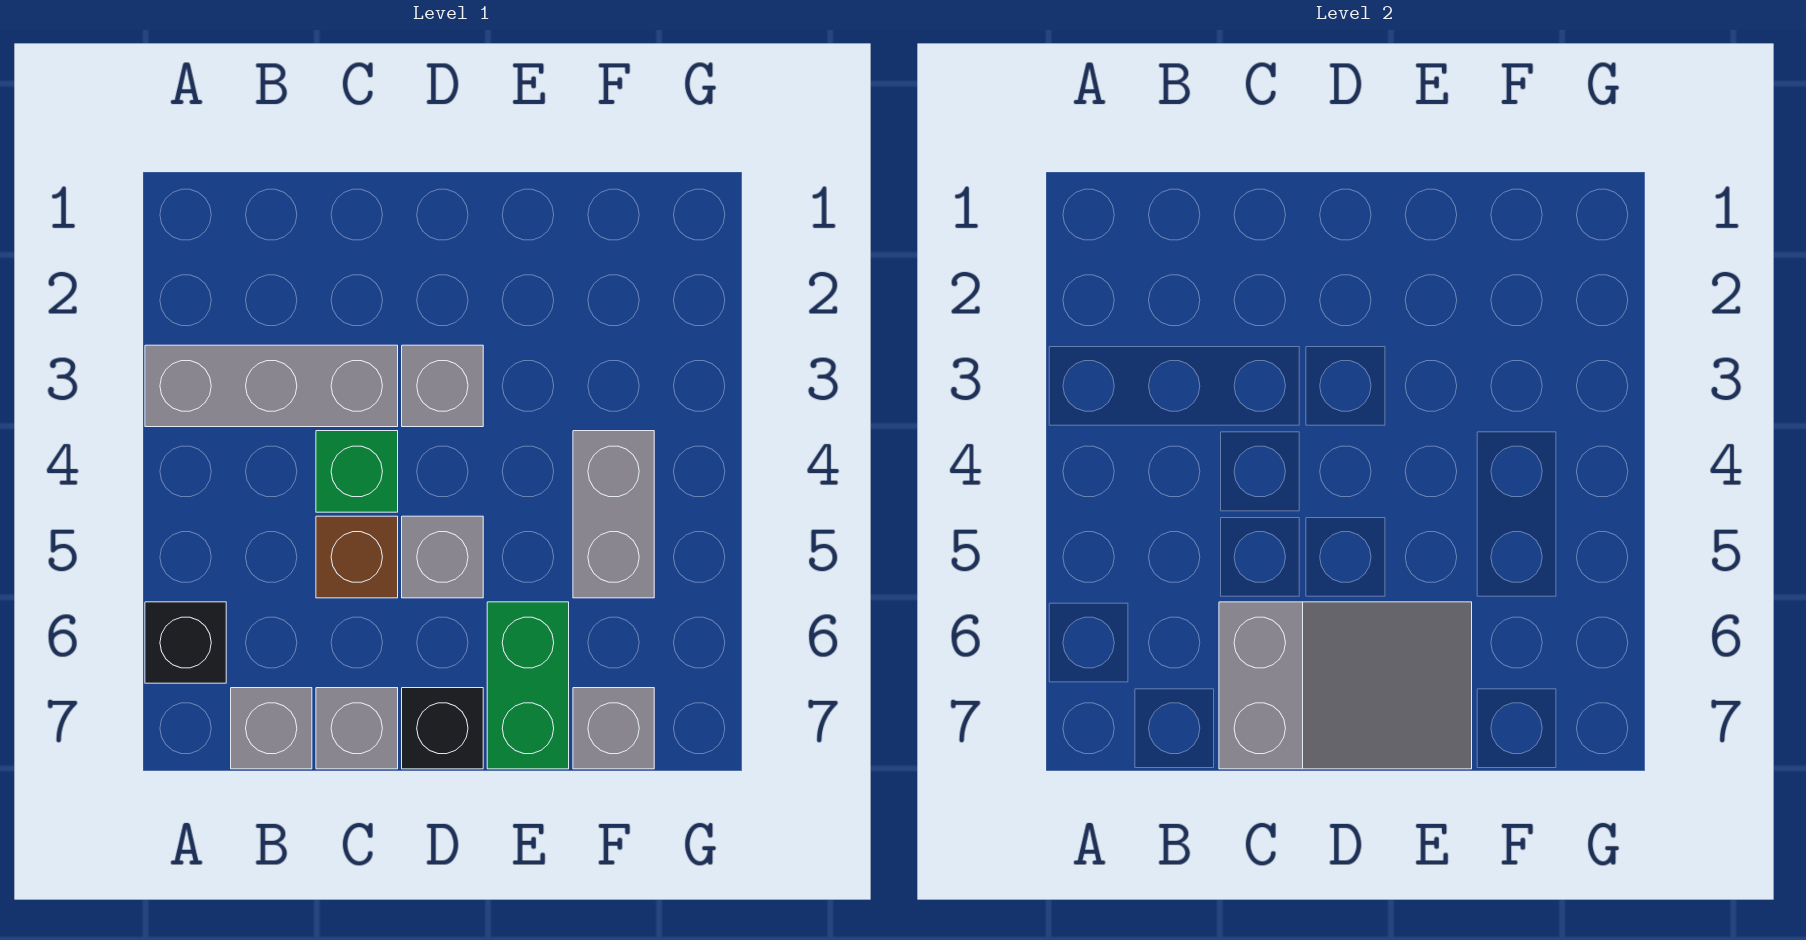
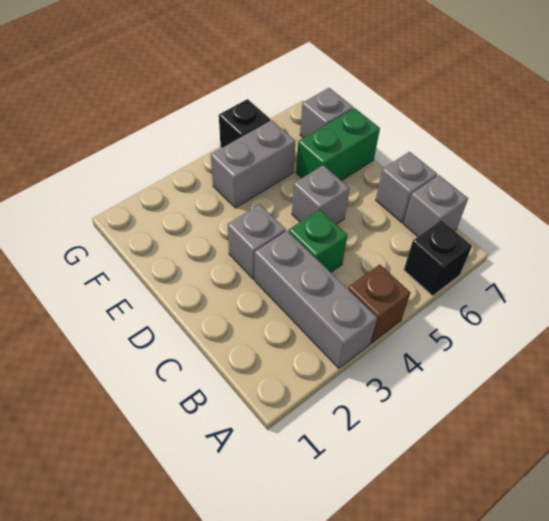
brown 1x1 brick [316,516,398,598] -> brown 1x1 brick moved to [348,264,411,343]
grey 2x3 slope [1219,602,1472,769] -> none
black 1x1 brick [402,688,483,769] -> black 1x1 brick moved to [219,99,270,148]

